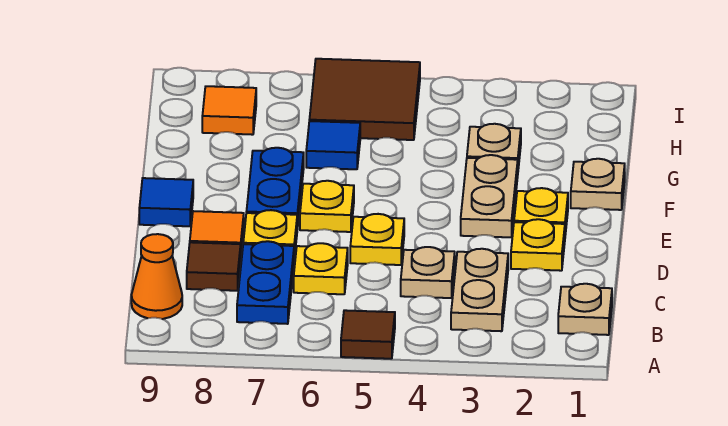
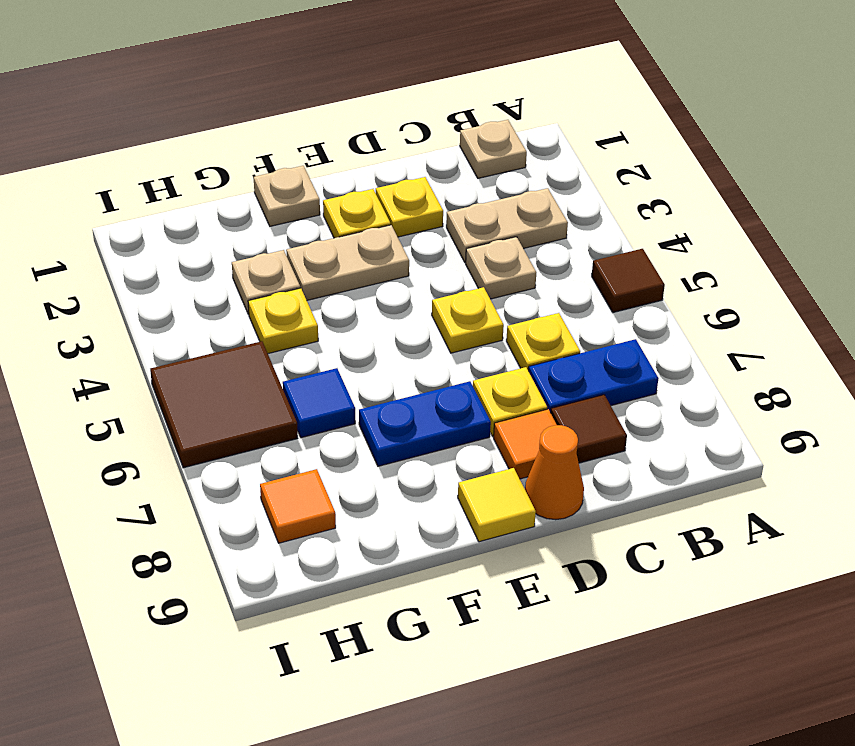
orange 1x1 cone [131,234,182,319] -> orange 1x1 cone moved to [525,425,584,520]
yellow 1x1 plate [300,181,354,232] -> yellow 1x1 plate moved to [248,288,318,353]
blue 1x1 tile [139,178,193,226] -> yellow 1x1 tile [458,468,536,542]

